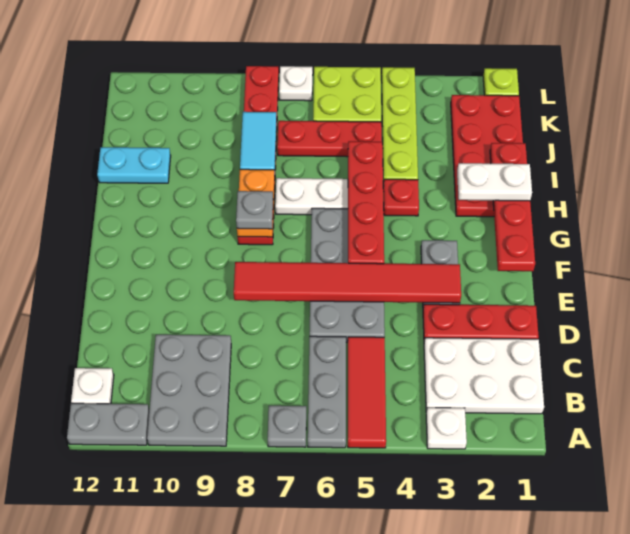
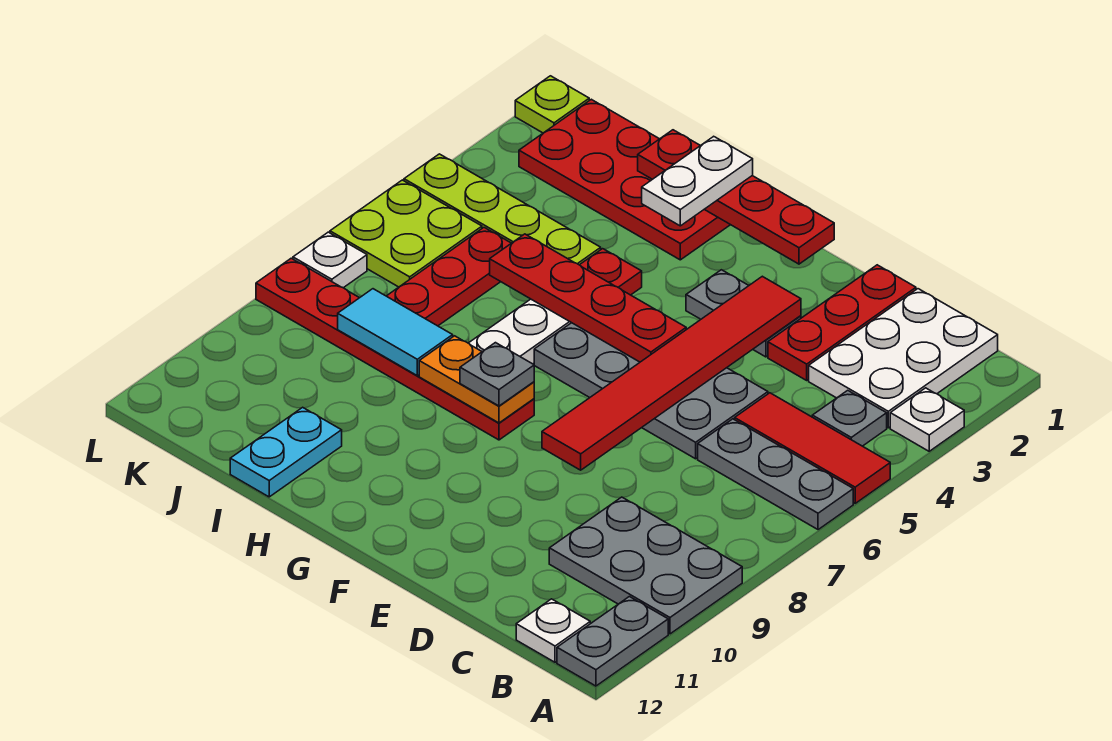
grey 1x1 plate [268,406,306,447] -> grey 1x1 plate moved to [812,390,887,446]

